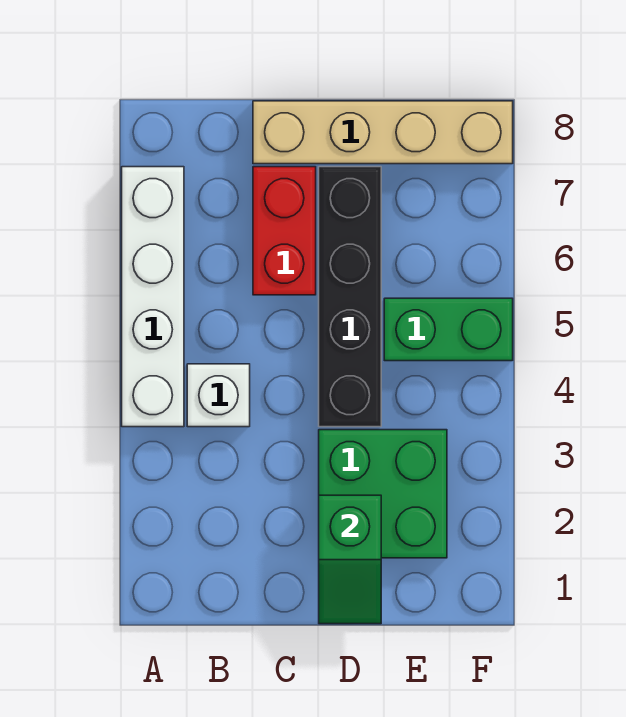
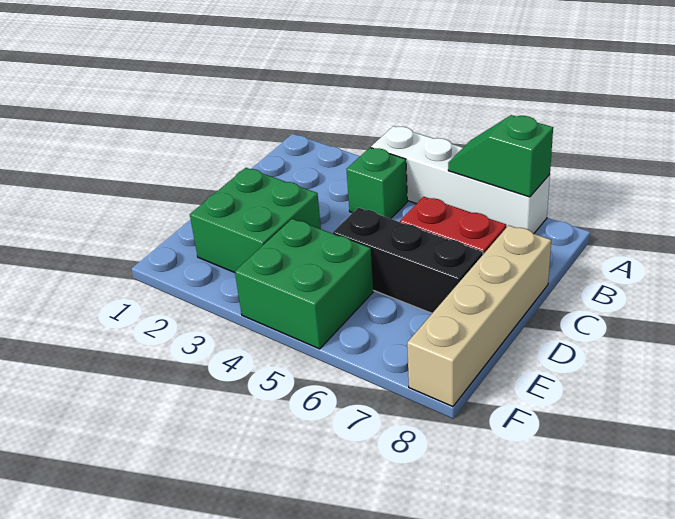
white 1x1 brick [187,364,250,427] -> green 1x1 brick [347,148,407,219]
green 1x2 slope [319,495,381,624] -> green 1x2 slope moved to [448,115,553,197]
black 1x4 brick [319,167,381,427] -> black 1x3 brick [333,208,483,313]
green 1x2 brick [384,298,513,361] -> green 2x2 brick [235,219,373,349]

